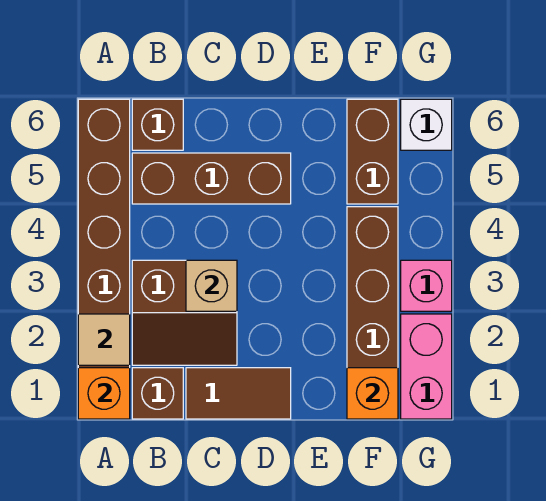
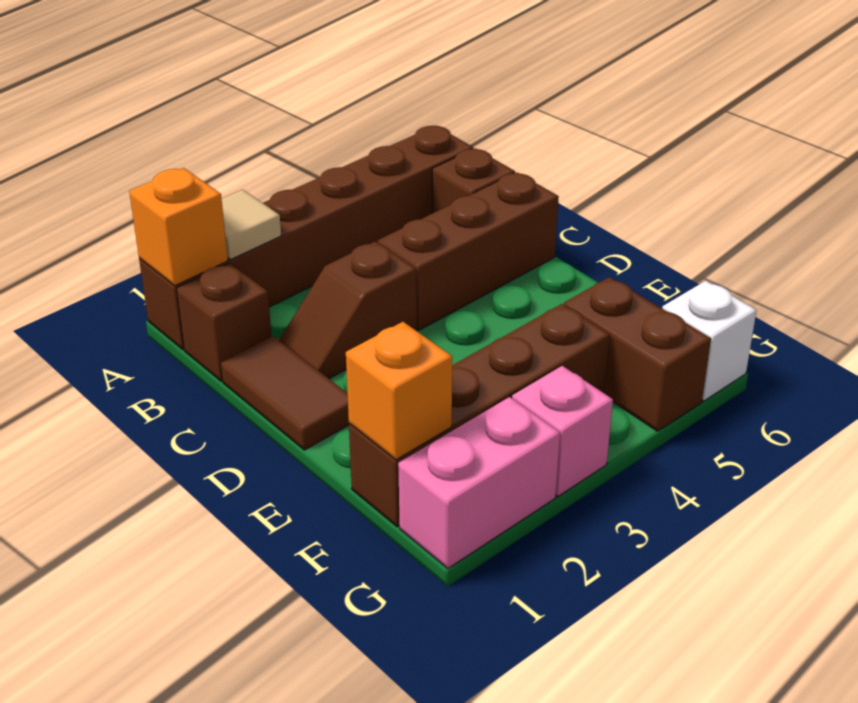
brown 2x2 slope [132,260,237,365] -> brown 1x2 slope [279,241,417,379]
brown 1x3 brick [132,153,291,204] -> brown 1x3 brick turned to [378,172,559,330]
tan 1x1 brick [186,260,237,311] -> none
brown 1x2 brick [347,99,398,204] -> brown 1x2 brick turned to [564,277,711,431]

